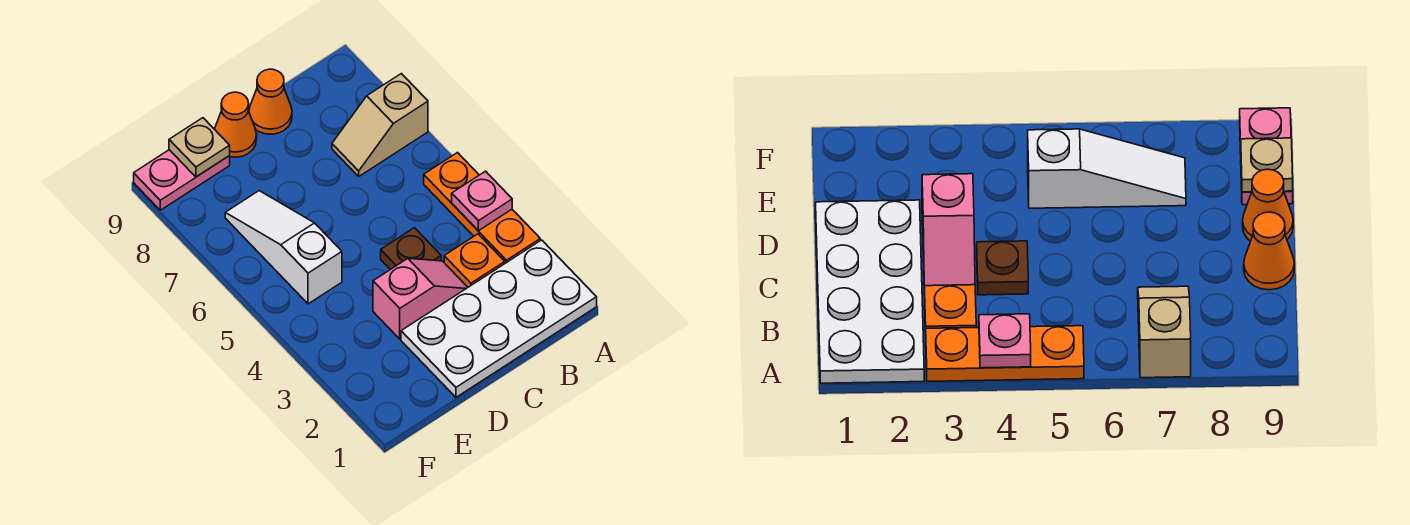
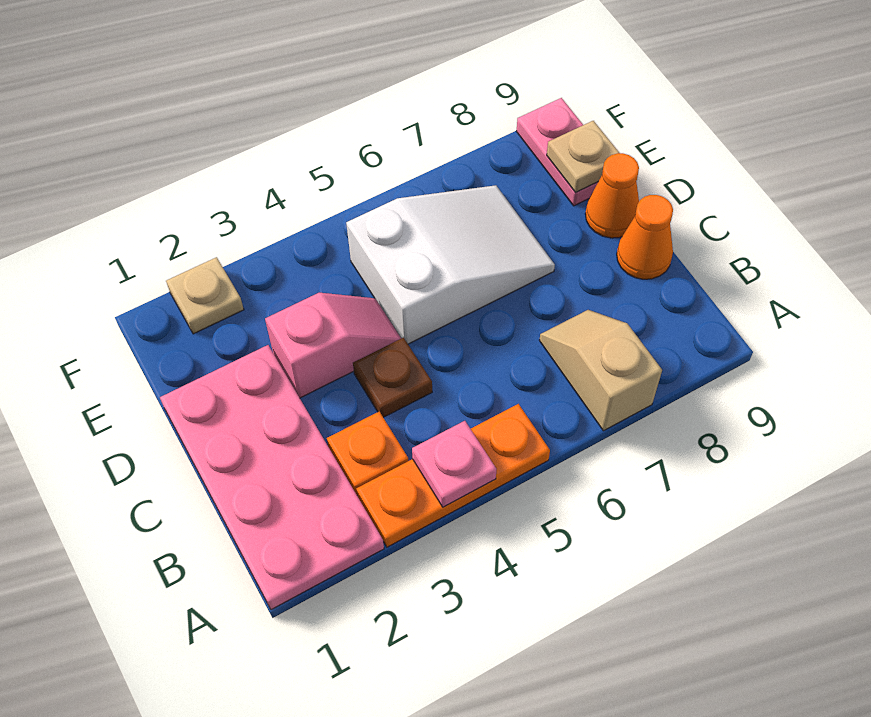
white 2x4 plate [401,240,597,397] -> pink 2x4 plate [160,345,384,610]
pink 1x2 slope [373,258,468,339] -> pink 1x2 slope turned to [265,293,401,398]
white 1x3 slope [225,191,342,304] -> white 2x3 slope [346,185,555,344]
none -> tan 1x1 plate [166,257,244,334]

